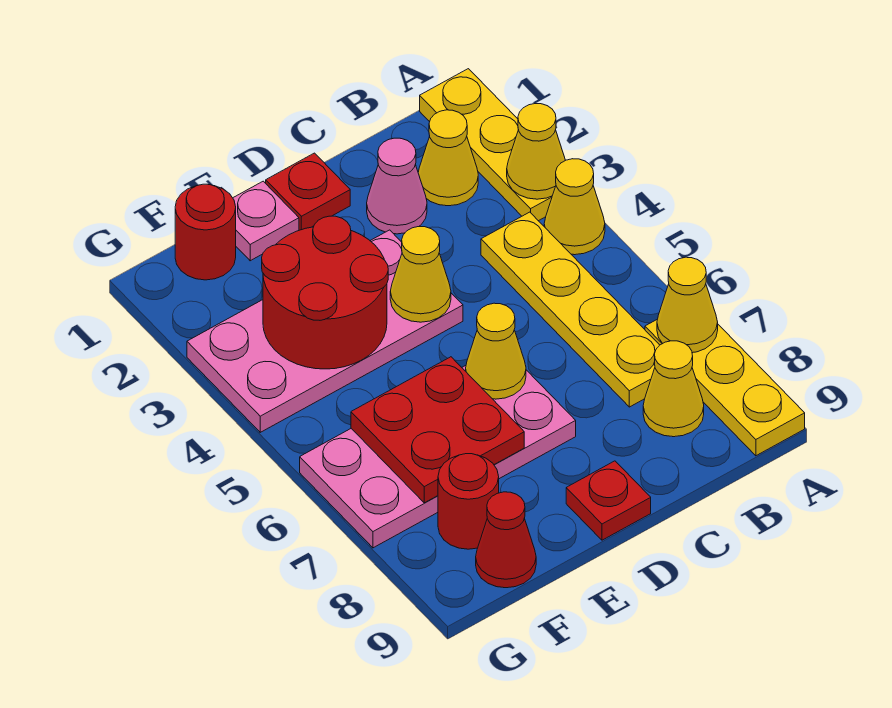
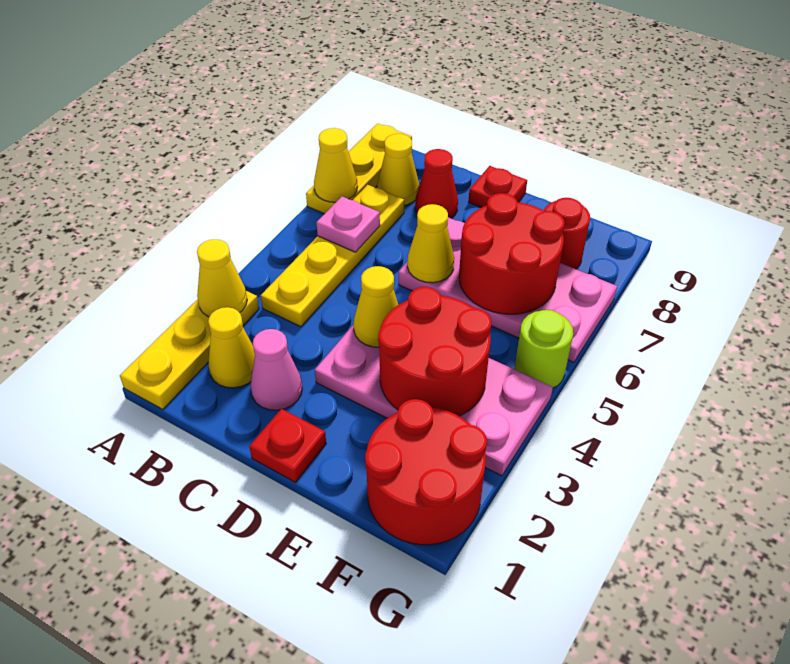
yellow 1x1 cone [544,159,605,255] -> none
pink 1x1 plate [233,181,299,261] -> pink 1x1 plate moved to [316,197,380,252]
red 2x2 plate [351,357,524,503] -> red 2x2 round brick [459,193,565,314]
red 1x1 round brick [175,184,236,280] -> red 2x2 round brick [365,399,487,545]
red 1x1 cone [476,492,536,588] -> red 1x1 cone moved to [415,149,458,218]
none -> lime 1x1 round brick [515,310,573,388]

